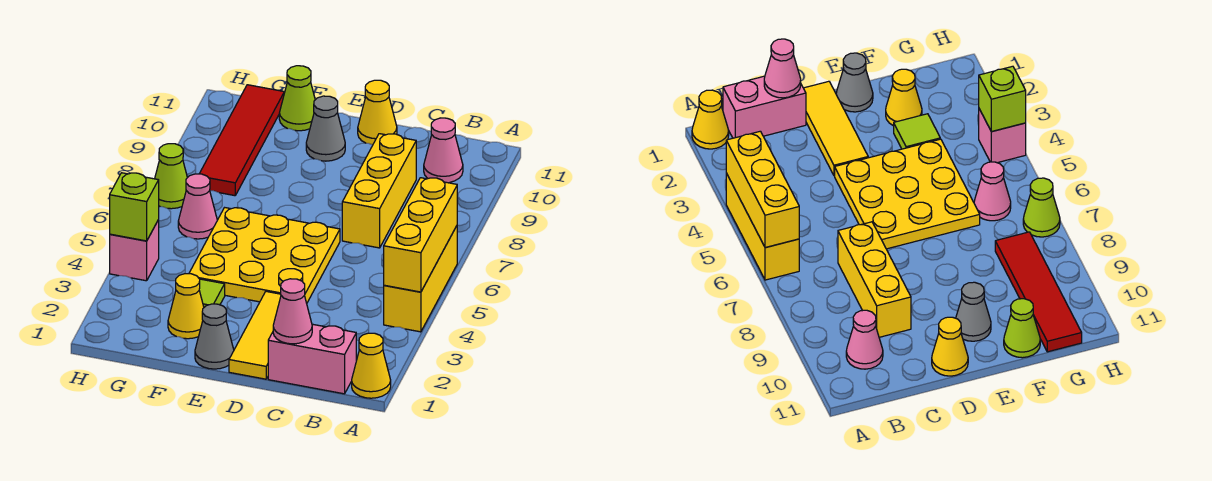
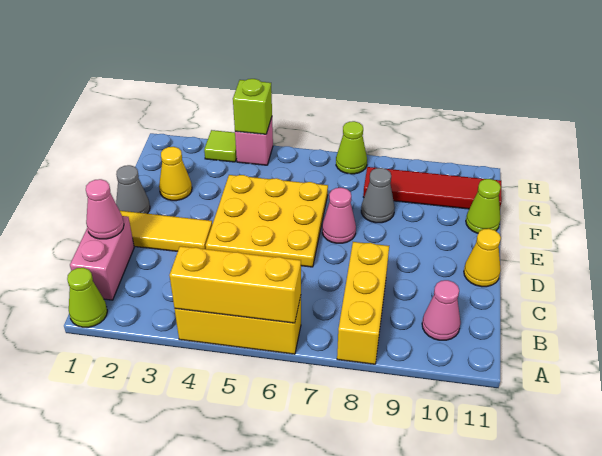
yellow 1x1 cone [352,333,391,398] -> lime 1x1 cone [67,268,107,327]
yellow 1x3 brick [342,134,416,248] -> yellow 1x3 brick turned to [337,242,389,364]
grey 1x1 cone [306,96,345,161] -> grey 1x1 cone moved to [361,168,395,223]
lime 1x1 tile [199,279,225,307] -> lime 1x1 tile moved to [204,130,237,162]
pink 1x1 cone [178,174,217,239] -> pink 1x1 cone moved to [322,188,356,243]

